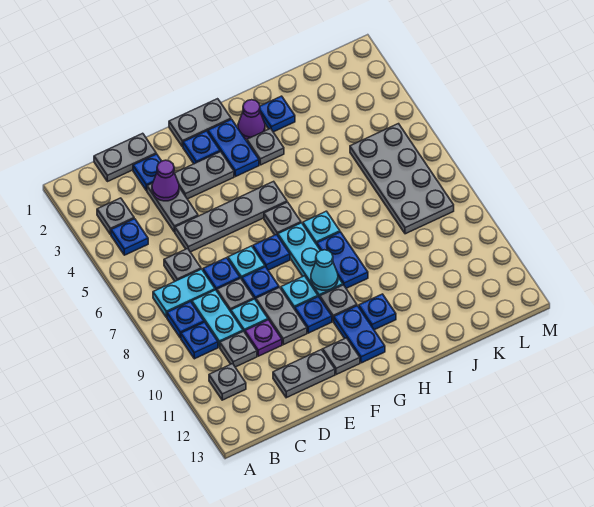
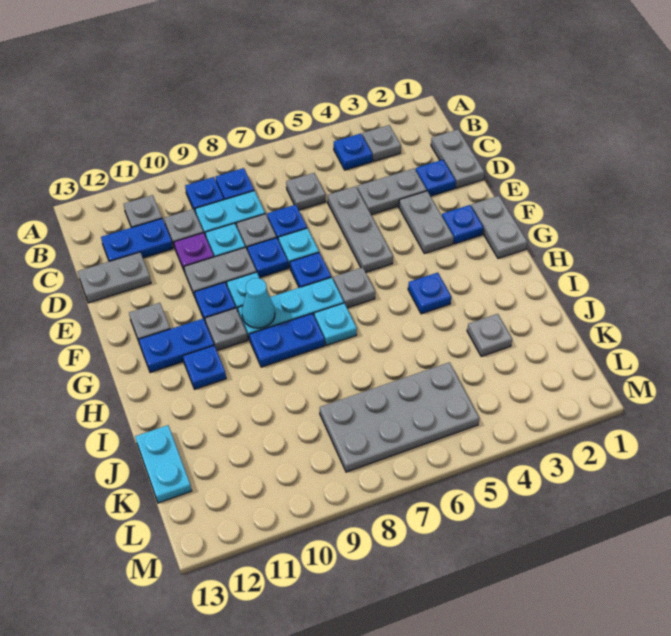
cyan 1x2 plate [153,269,215,317] -> cyan 1x2 plate moved to [135,425,192,503]
purple 1x1 cone [152,160,179,201] -> none
grey 1x4 plate [175,181,287,252] -> grey 1x3 plate [328,186,393,272]
grey 1x2 plate [273,350,335,398] -> grey 1x2 plate turned to [77,252,151,303]
blue 1x2 plate [208,119,259,177] -> blue 1x2 plate moved to [101,218,173,261]
purple 1x1 cone [238,100,265,140] -> none
grey 1x1 plate [247,128,284,165] -> grey 1x1 plate moved to [467,314,512,356]
blue 1x1 plate [260,96,295,132] -> blue 1x1 plate moved to [408,273,451,314]

